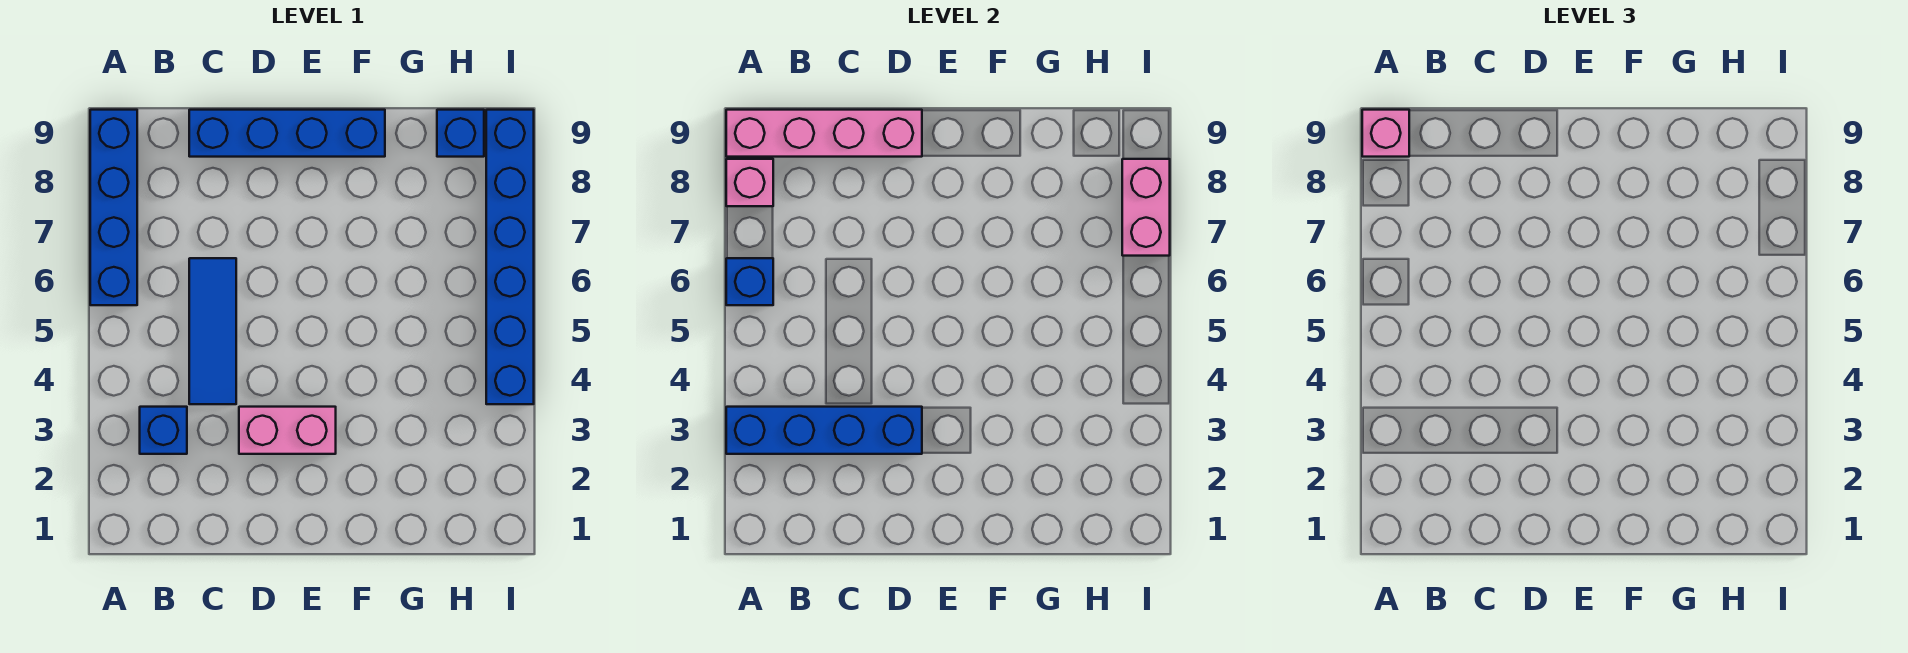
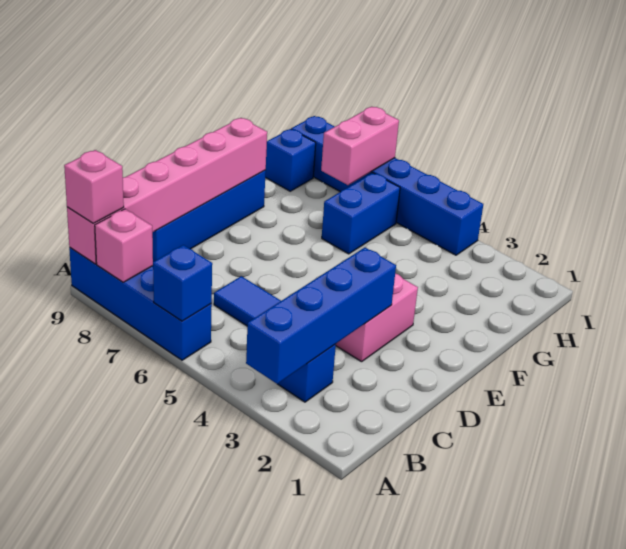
pink 1x4 brick [726,110,922,157] -> pink 1x6 brick [67,118,267,264]
none -> blue 1x2 brick [322,173,400,254]
pink 1x2 brick [1122,159,1170,256] -> pink 1x2 brick turned to [321,107,399,185]

